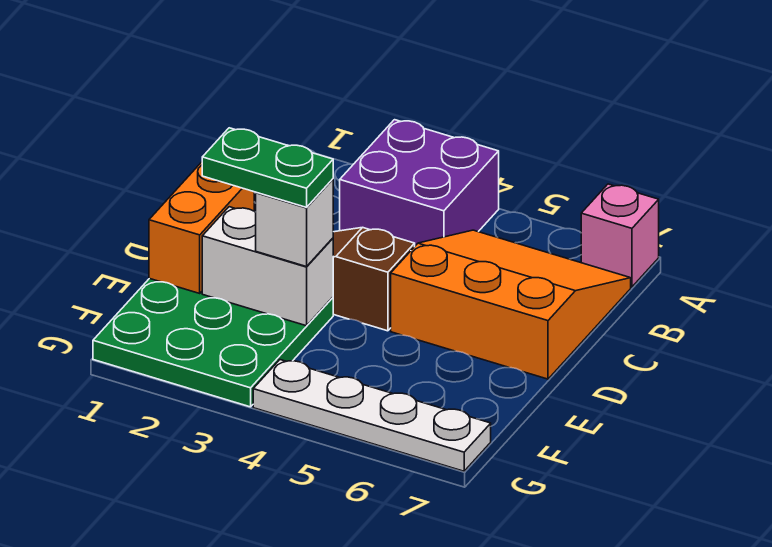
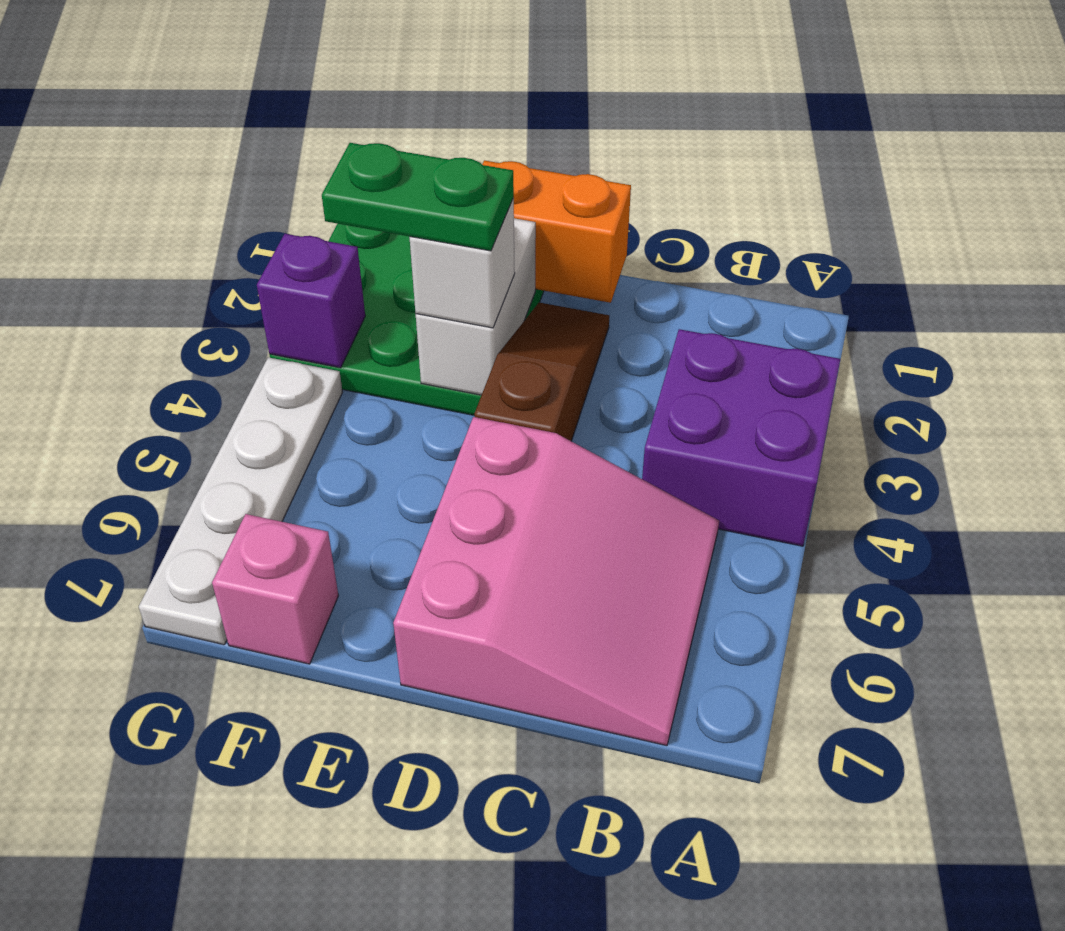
pink 1x1 brick [581,184,659,287] -> pink 1x1 brick moved to [212,514,339,664]
orange 3x3 slope [391,230,631,379] -> pink 3x3 slope [393,417,719,746]
green 1x2 plate [202,128,333,207] -> green 1x2 plate turned to [322,143,514,251]
none -> purple 1x1 brick [257,234,365,368]

